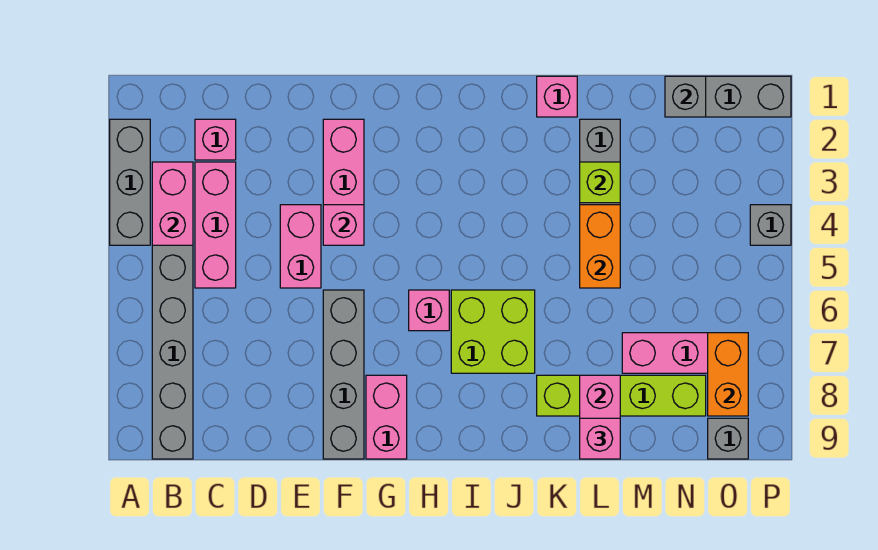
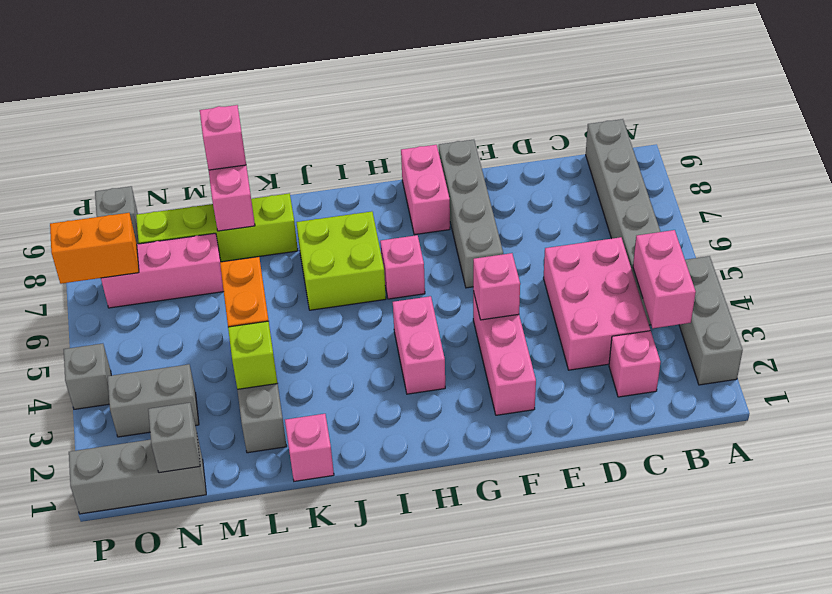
pink 1x3 brick [195,162,236,288] -> pink 2x3 brick [544,237,650,370]
pink 1x2 brick [280,205,321,288] -> pink 1x2 brick moved to [393,296,445,394]
none -> grey 1x2 brick [108,364,199,437]
orange 1x2 brick [708,333,748,416] -> orange 1x2 brick turned to [50,213,139,284]

